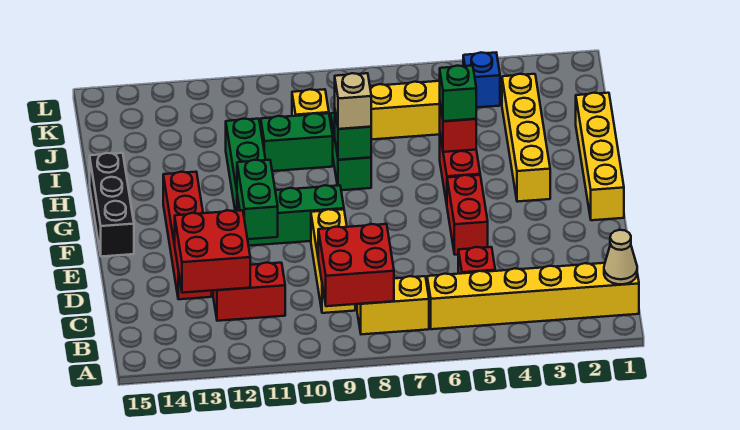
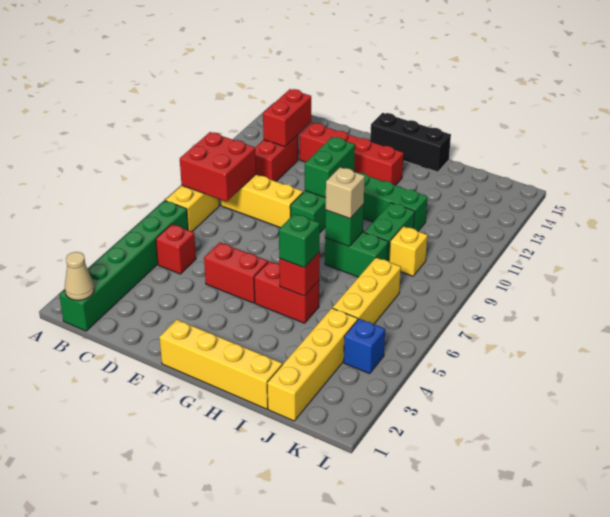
yellow 1x6 brick [427,263,639,329] -> green 1x6 brick [59,201,188,331]
red 2x2 brick [175,210,250,293] -> red 1x2 brick [263,89,311,147]
green 1x2 brick [237,160,278,239] -> green 1x2 brick turned to [305,137,355,198]
yellow 1x4 brick [502,74,550,202] -> yellow 1x4 brick turned to [267,308,358,421]

